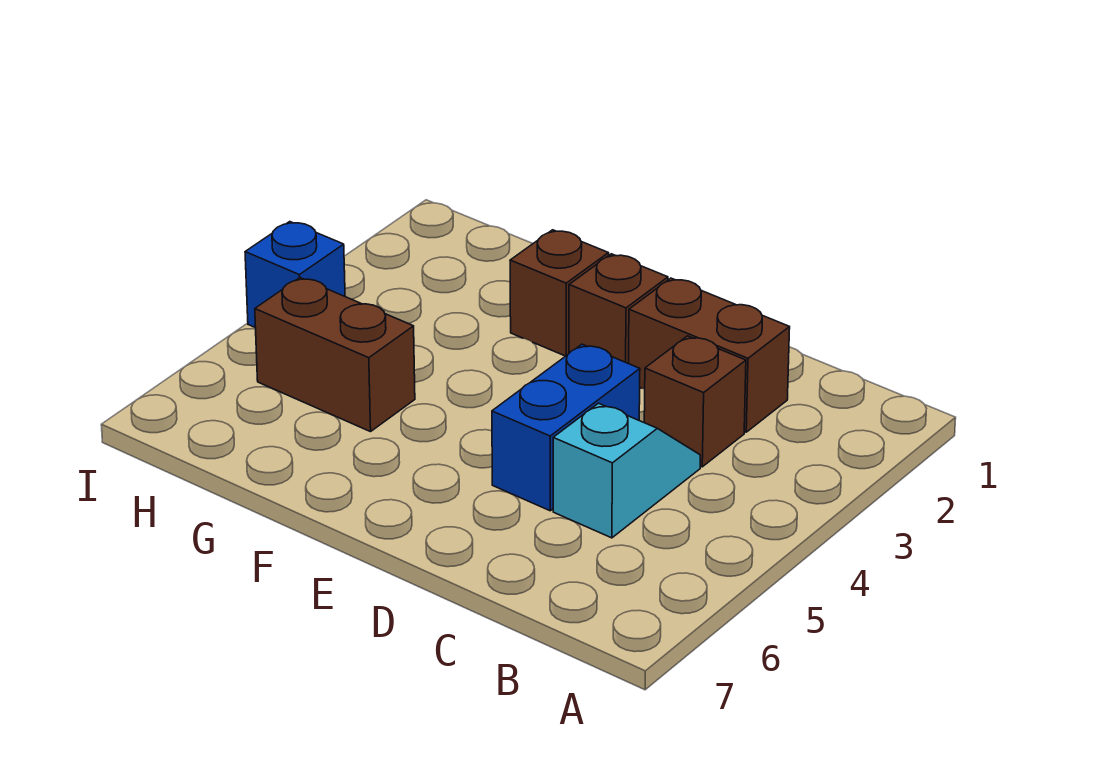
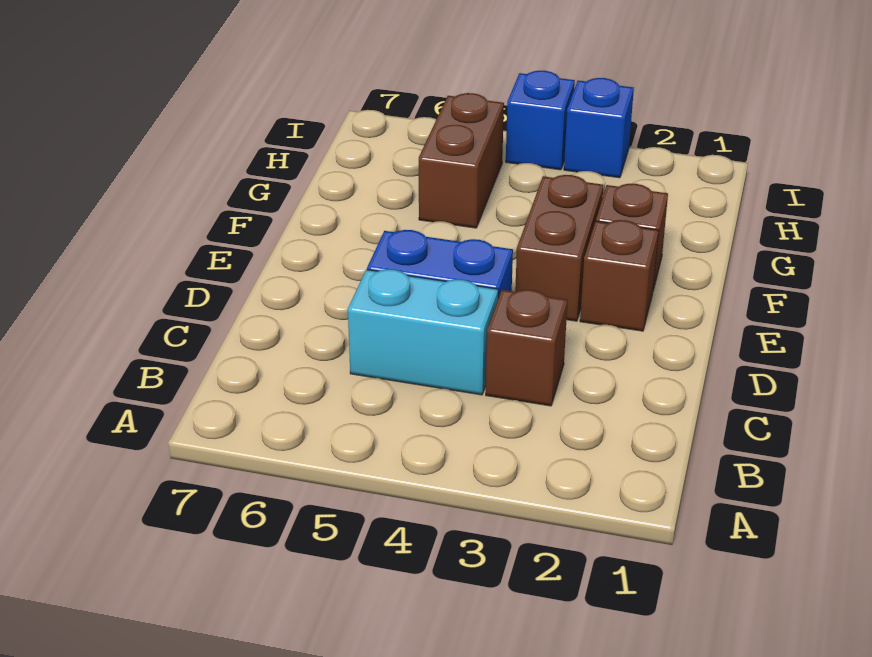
brown 1x2 brick [628,278,790,432] -> brown 1x2 brick moved to [515,175,603,321]
cyan 1x2 slope [553,403,700,538] -> cyan 1x2 brick [348,269,498,395]
none -> blue 1x1 brick [564,78,634,178]

